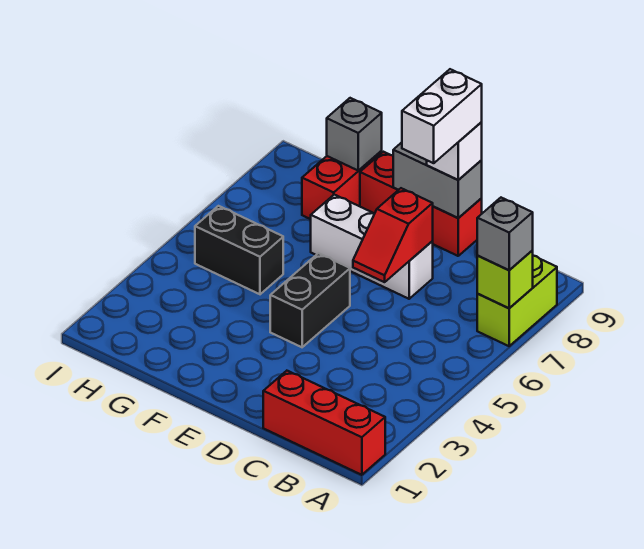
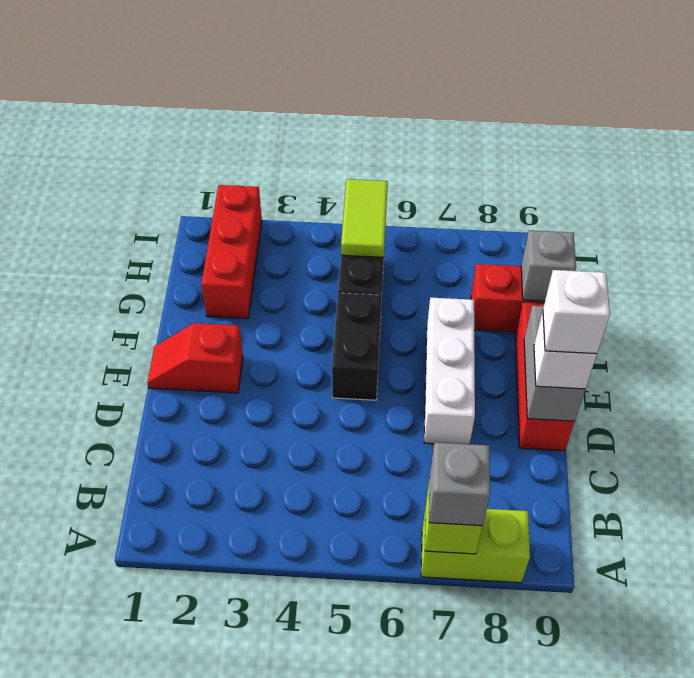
red 1x3 brick [263,371,385,475] -> red 1x3 brick moved to [201,185,262,319]
red 1x2 slope [353,188,433,282] -> red 1x2 slope moved to [147,323,243,393]
white 1x2 brick [402,69,482,163] -> white 1x1 brick [543,270,610,354]
black 1x2 brick [270,253,350,347] -> black 1x2 brick turned to [332,293,382,400]
none -> lime 1x2 tile [341,179,388,257]

